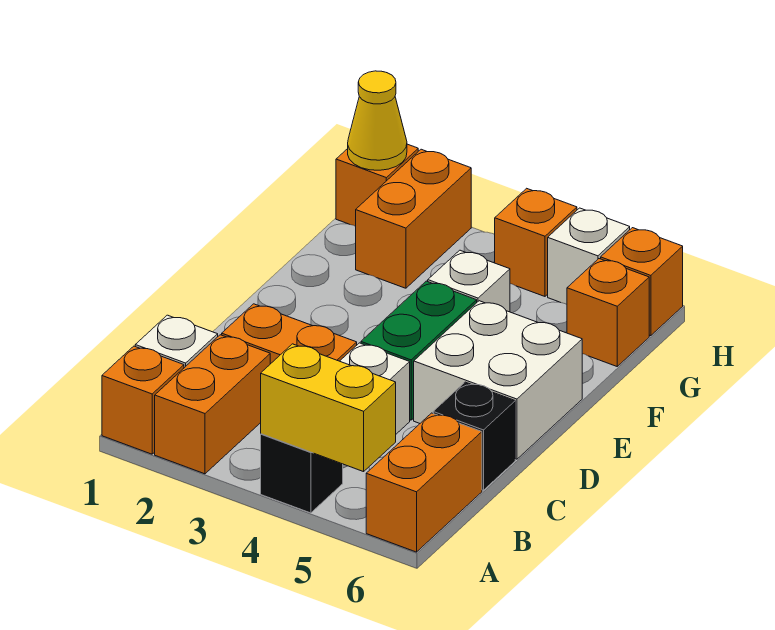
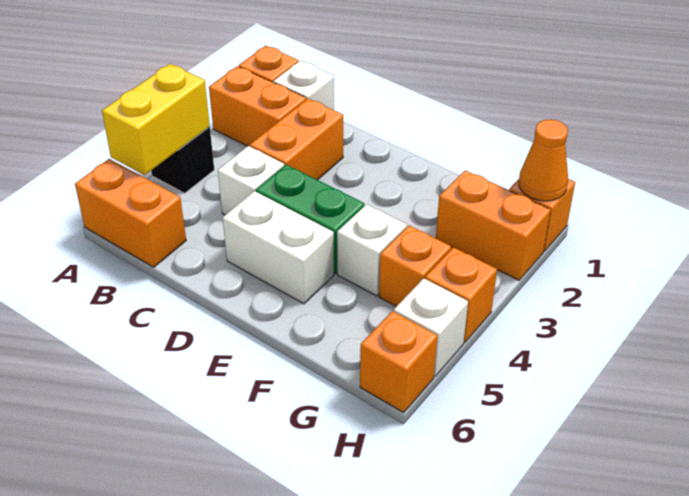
black 1x1 brick [433,382,515,490] -> none
white 2x2 brick [414,301,582,459] -> white 1x2 brick [223,191,334,304]
orange 1x1 brick [567,259,649,366] -> orange 1x1 brick moved to [379,225,451,306]
yellow 1x1 cone [348,71,407,170] -> orange 1x1 cone [519,119,568,201]

